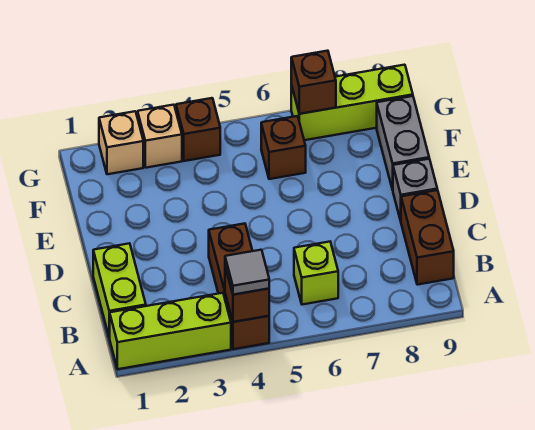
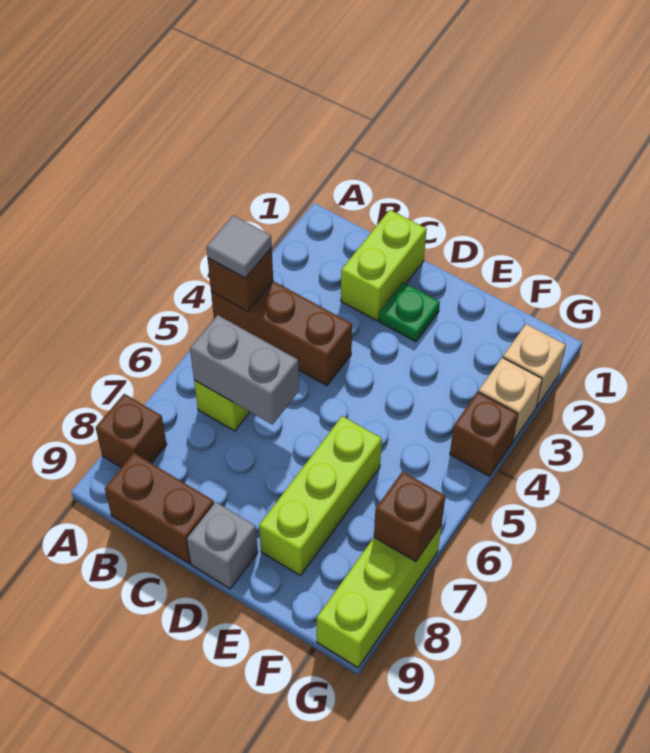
lime 1x3 brick [110,293,231,369] -> lime 1x3 brick moved to [259,416,382,576]
lime 1x2 brick [93,243,146,338] -> lime 1x2 brick turned to [341,210,427,321]
none -> green 1x1 plate [379,282,440,342]
grey 1x2 brick [377,96,429,190] -> grey 1x2 brick moved to [190,315,299,425]
brown 1x1 brick [261,116,306,179] -> brown 1x1 brick moved to [96,394,167,468]

